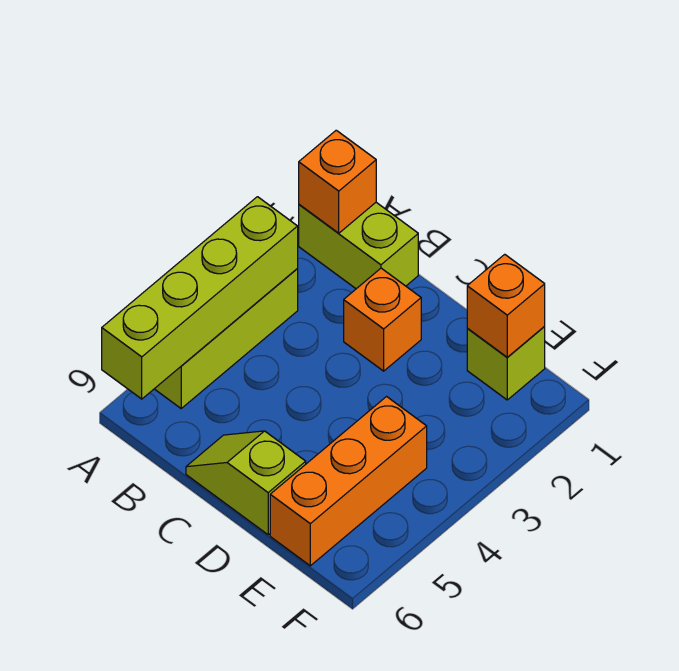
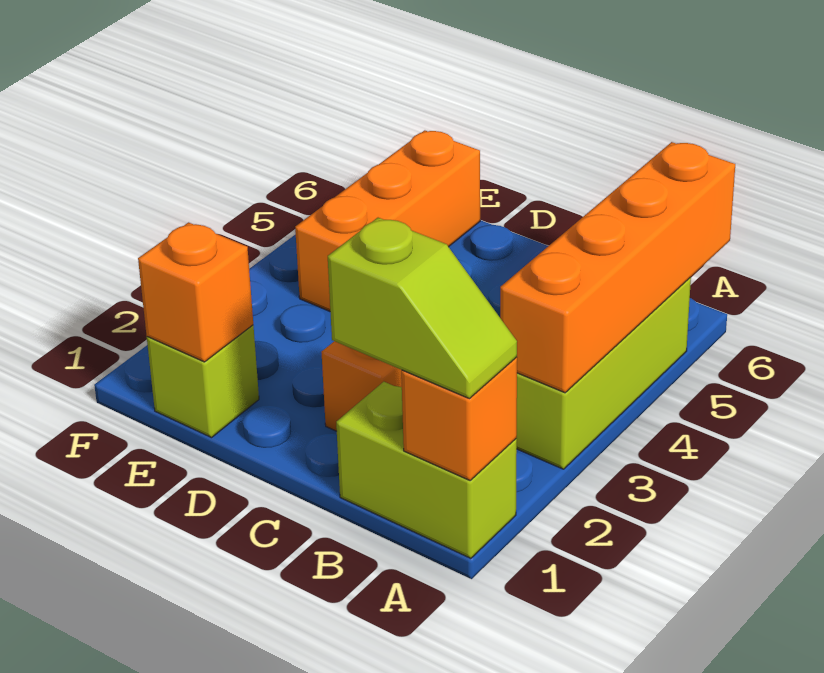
lime 1x4 brick [102,197,298,399] -> orange 1x4 brick [500,142,735,393]
lime 1x2 slope [186,431,306,535] -> lime 1x2 slope moved to [328,218,517,399]

